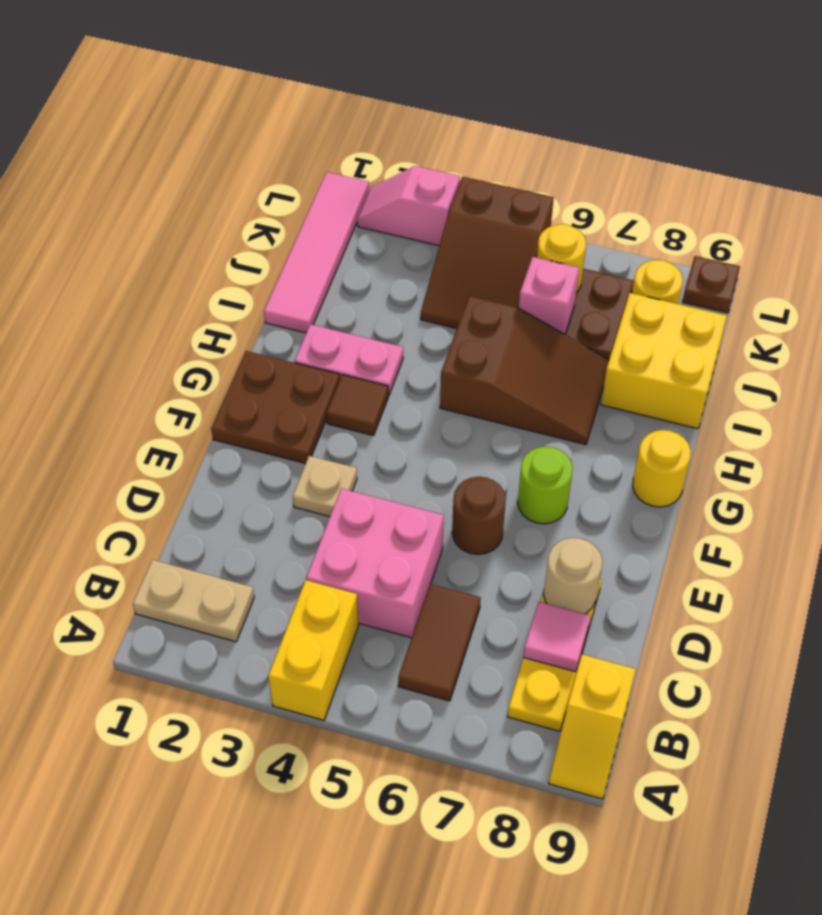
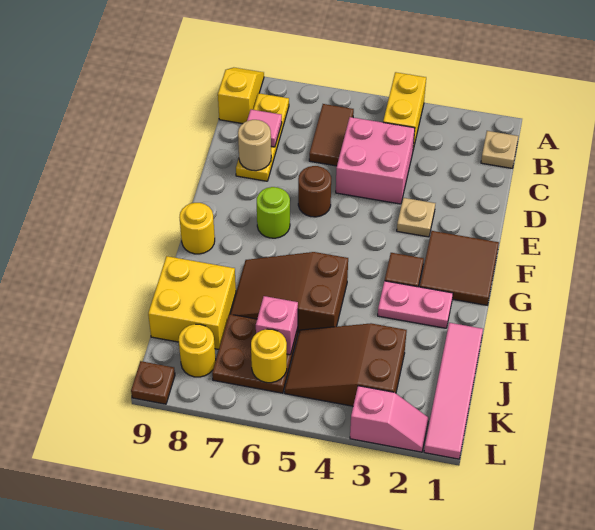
tan 1x2 plate [133,560,254,642] -> tan 1x1 plate [481,131,518,168]
brown 2x2 plate [211,351,340,464] -> brown 2x2 tile [420,231,499,305]
brown 2x3 slope [421,177,554,328] -> brown 2x3 slope turned to [284,323,407,406]

